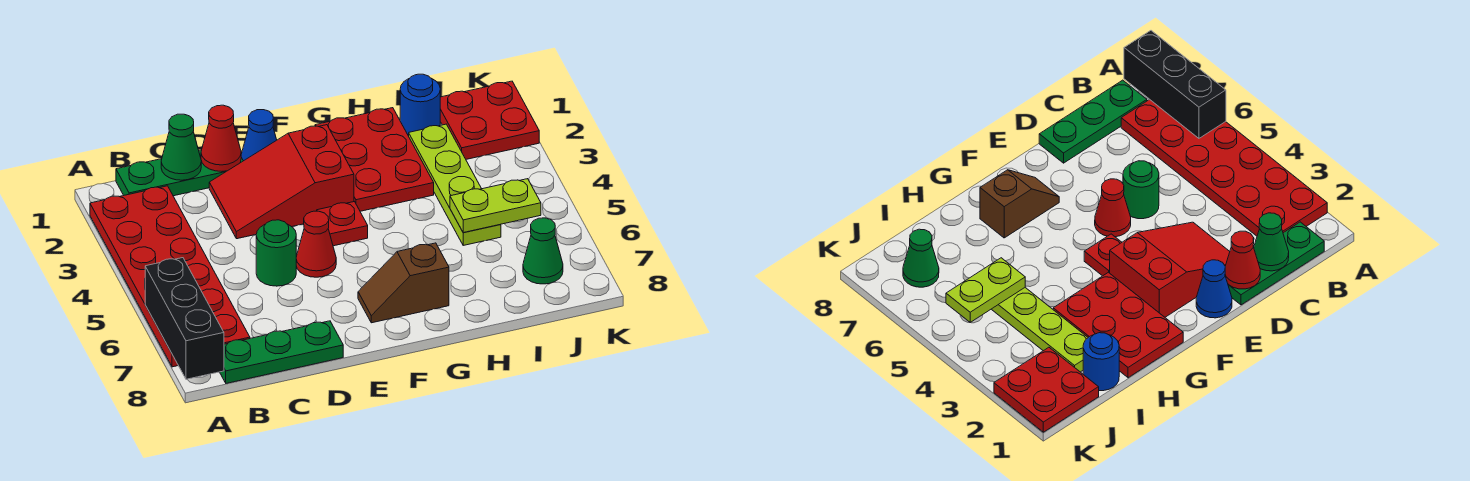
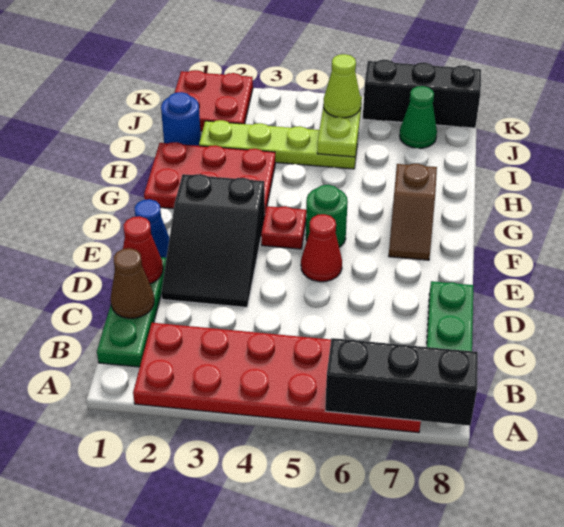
green 1x1 cone [161,114,201,180] -> brown 1x1 cone [111,248,154,318]
red 2x3 slope [209,125,354,239] -> black 2x3 slope [161,174,265,307]
green 1x1 round brick [256,220,296,286] -> green 1x1 round brick moved to [306,185,348,247]
none -> lime 1x1 cone [323,54,361,118]
none -> black 1x3 brick [363,60,481,128]

